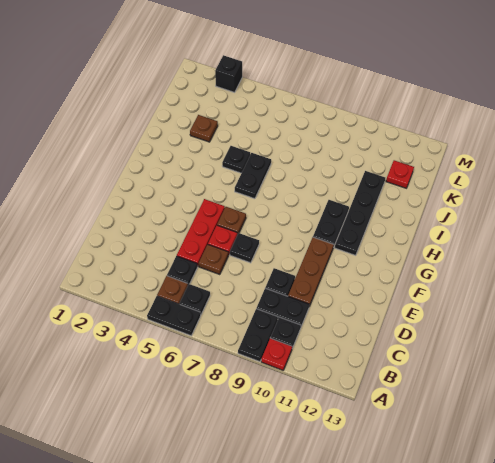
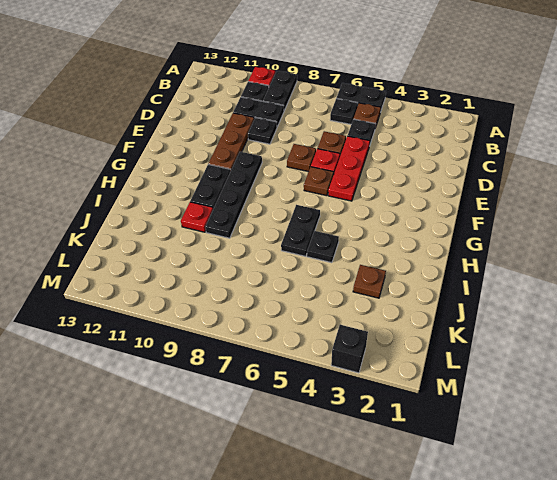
black 1x1 plate [230,233,259,263] -> brown 1x1 plate [287,144,316,172]
black 1x4 plate [335,171,385,255] -> black 1x4 plate moved to [205,152,262,238]
red 1x1 plate [386,160,414,188] -> red 1x1 plate moved to [181,202,213,232]

